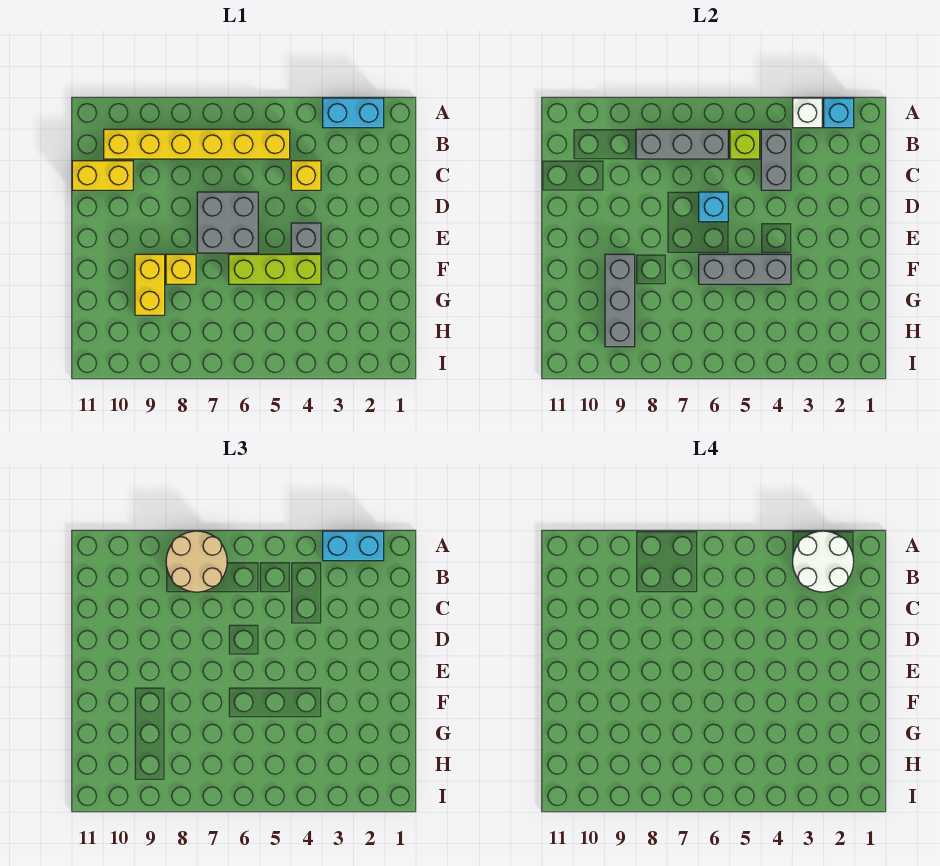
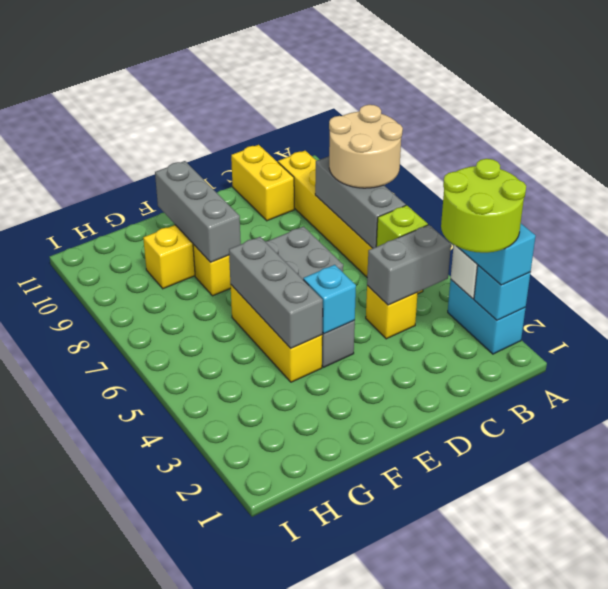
white 2x2 round brick [793,531,854,592] -> lime 2x2 round brick [441,159,526,253]
cyan 1x1 brick [699,192,728,222] -> cyan 1x1 brick moved to [303,265,356,334]
lime 1x3 brick [229,254,321,284] -> yellow 1x3 brick [231,285,322,382]
grey 1x3 brick [605,254,635,347] -> grey 1x3 brick turned to [155,161,241,262]

